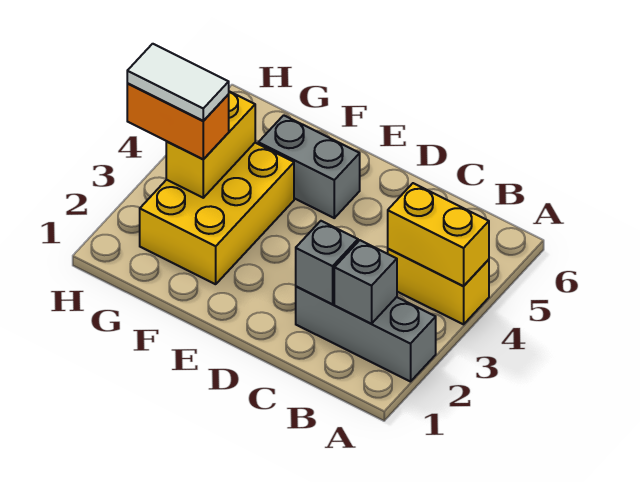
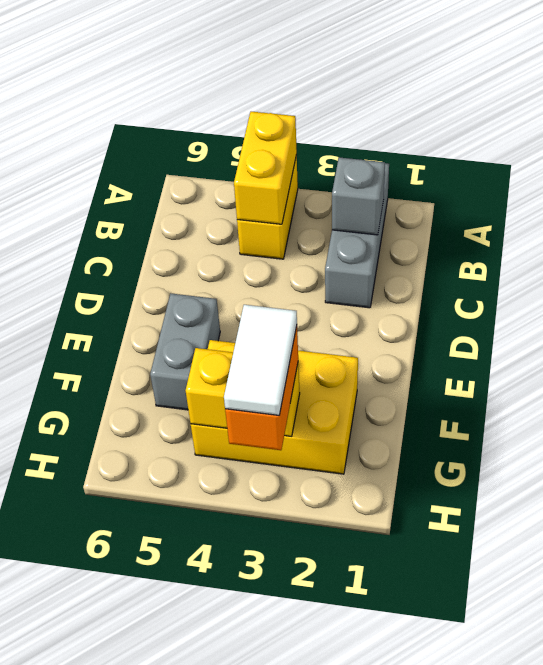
grey 1x1 brick [296,221,358,304] -> none

